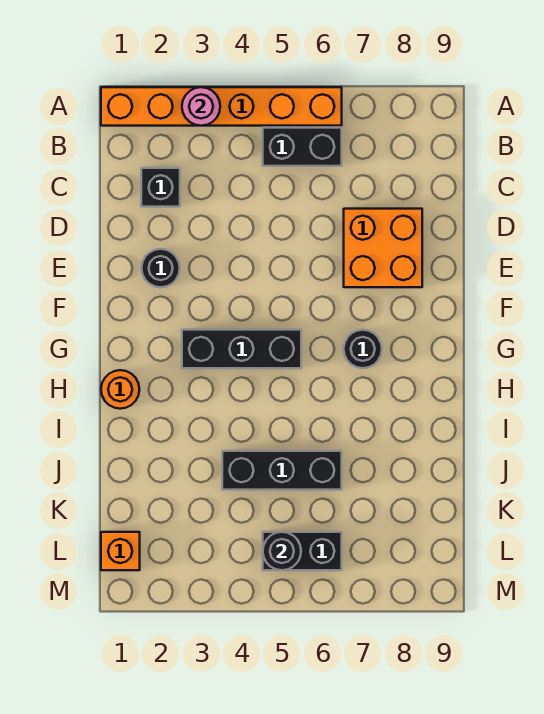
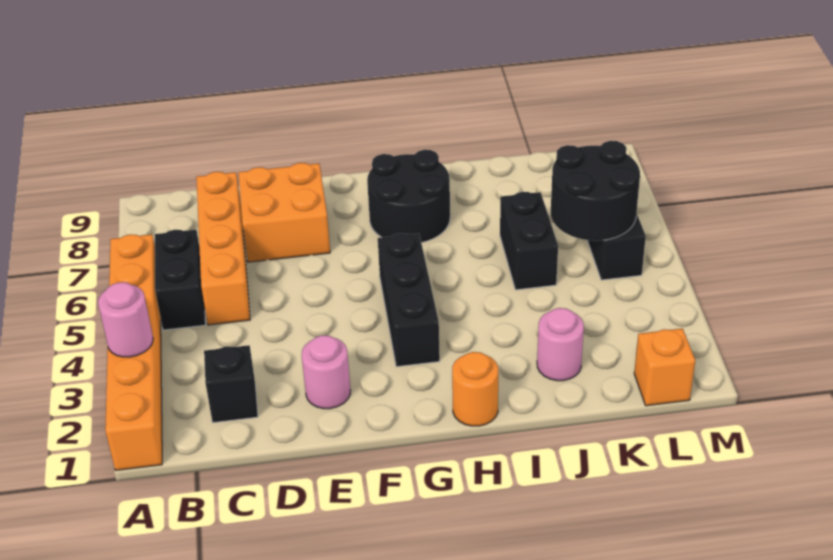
none -> orange 1x4 brick [196,172,250,325]
black 1x1 round brick [142,249,180,287] -> pink 1x1 round brick [302,335,350,409]
black 1x1 round brick [344,330,382,368] -> black 2x2 round brick [367,150,450,243]
none -> pink 1x1 round brick [537,308,584,381]
black 1x3 brick [222,451,342,490] -> black 1x2 brick [500,192,558,290]
black 1x1 round brick [263,532,301,570] -> black 2x2 round brick [551,141,640,241]

